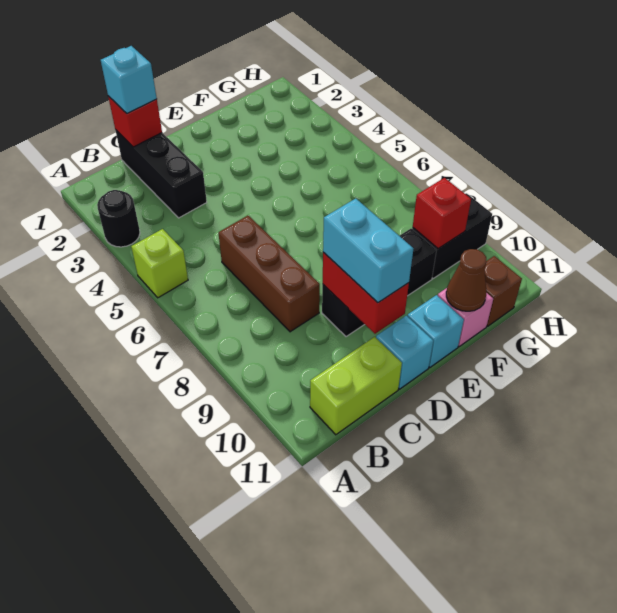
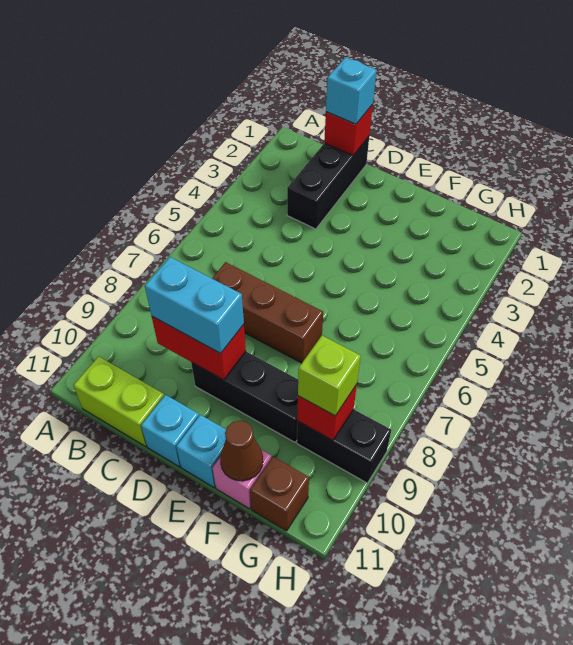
black 1x1 round brick [97,190,140,247] -> none
lime 1x1 brick [131,229,188,298] -> lime 1x1 brick moved to [298,336,361,416]
brown 1x3 brick [219,216,320,332] -> brown 1x3 brick turned to [212,262,323,363]
red 1x2 brick [323,252,409,334] -> red 1x2 brick turned to [152,317,246,380]
cyan 1x2 brick [323,198,413,303] -> cyan 1x2 brick turned to [145,257,244,353]

